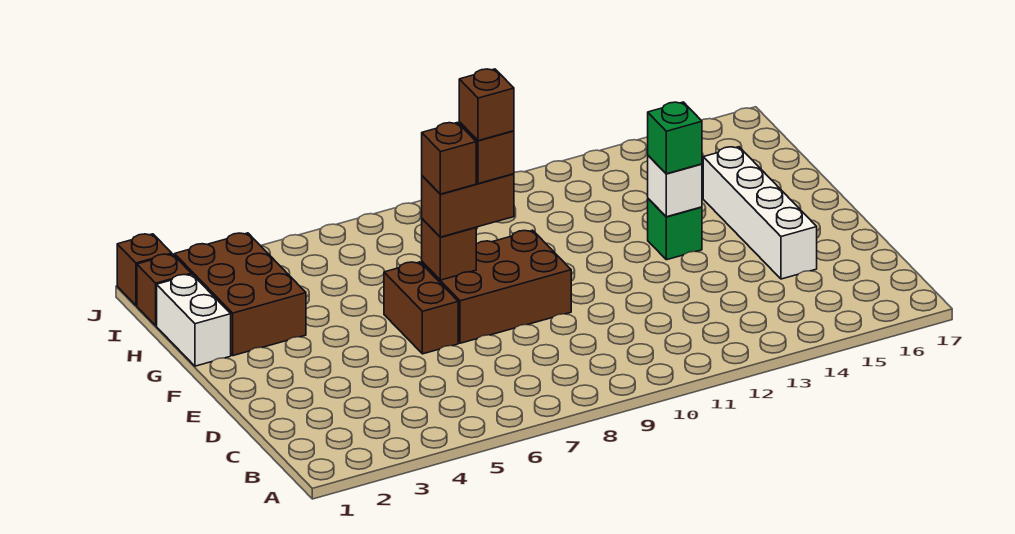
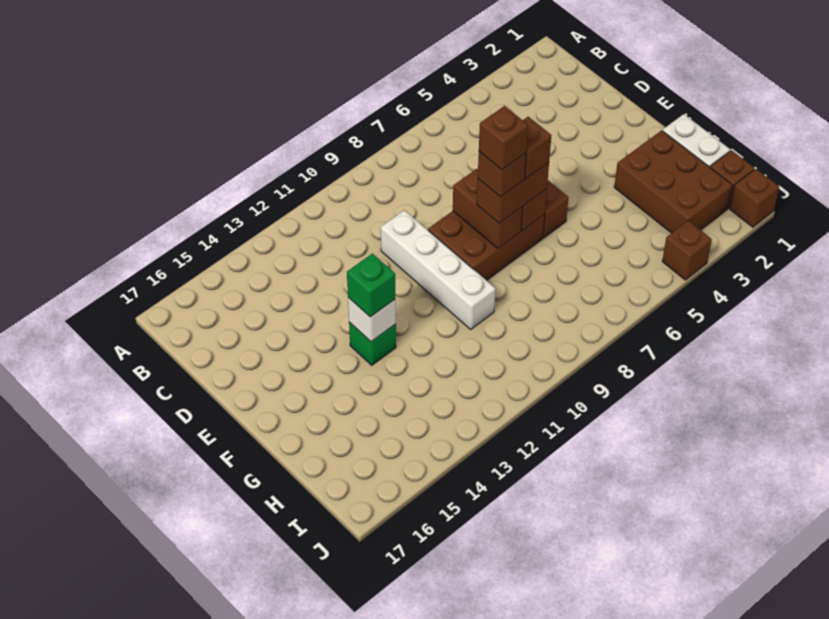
white 1x4 brick [703,147,817,279] -> white 1x4 brick moved to [381,210,495,329]
none -> brown 1x2 brick [453,169,523,248]
none -> brown 1x1 brick [662,221,712,280]

